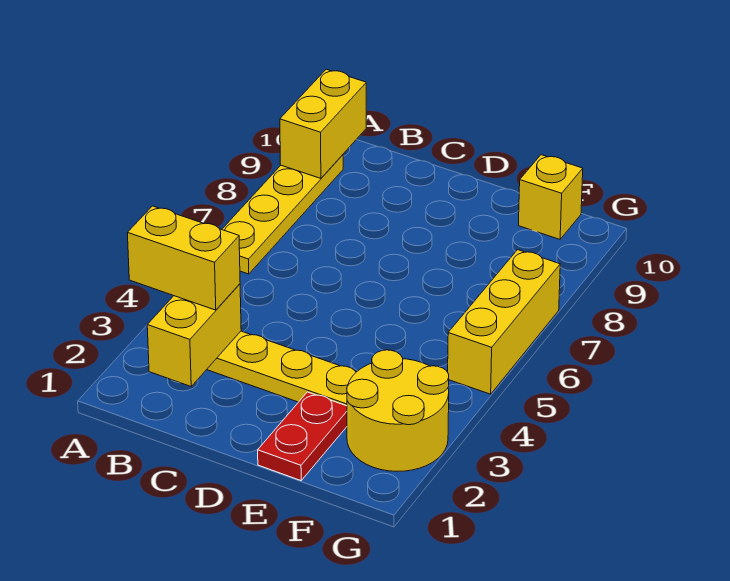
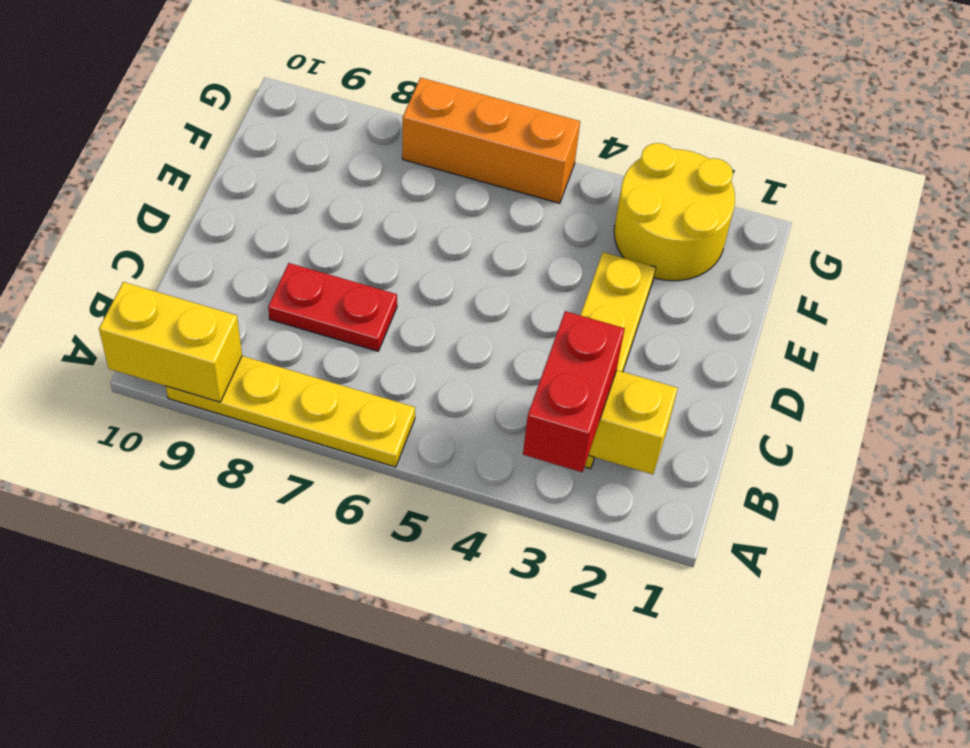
yellow 1x2 brick [128,206,240,310] -> red 1x2 brick [523,311,625,472]
red 1x2 plate [258,392,347,481] -> red 1x2 plate moved to [268,263,397,351]
yellow 1x1 brick [518,155,583,239] -> none
yellow 1x3 brick [448,250,560,394] -> orange 1x3 brick [402,78,580,203]

